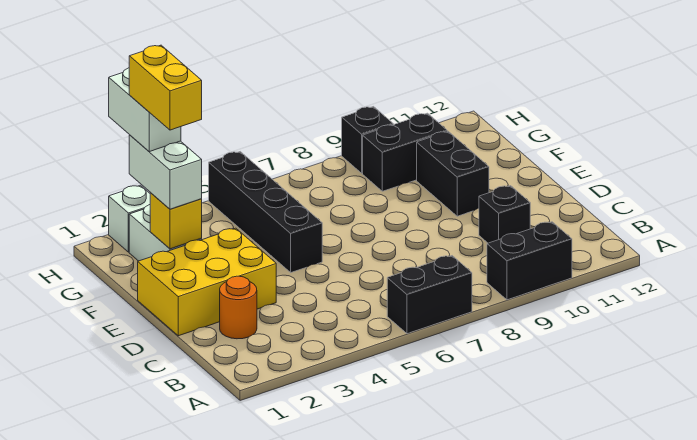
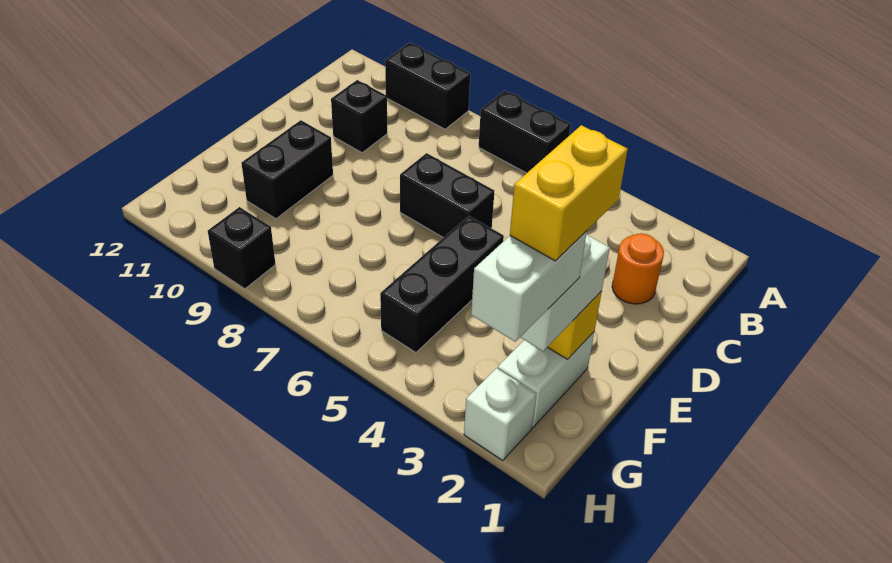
yellow 2x3 brick [138,228,276,336] -> none
black 1x4 brick [209,152,322,272] -> black 1x3 brick [380,216,504,353]
black 1x2 brick [363,113,447,191] -> black 1x2 brick moved to [400,153,494,238]

